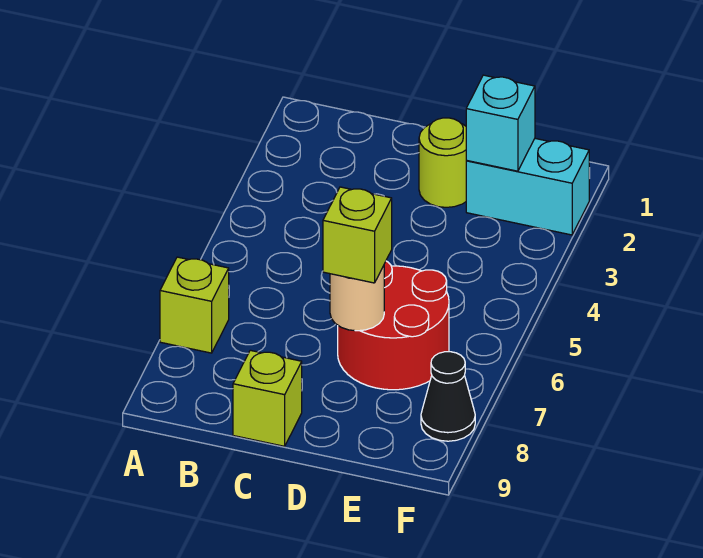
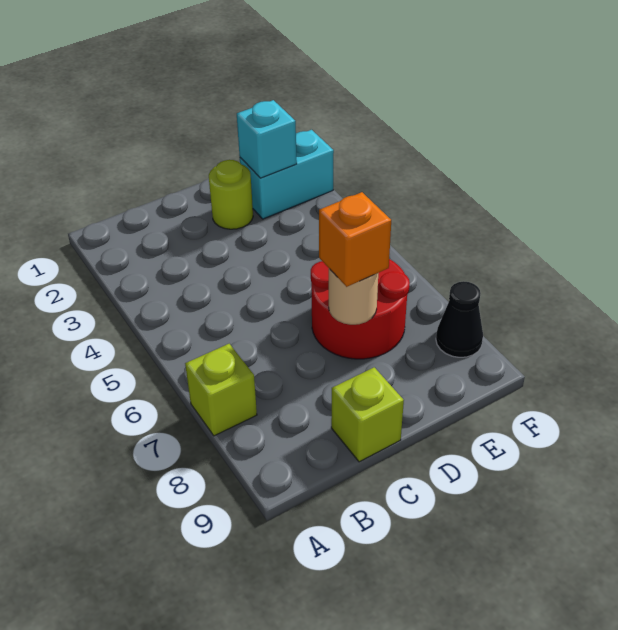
lime 1x1 brick [323,187,392,283] -> orange 1x1 brick [319,192,391,287]

